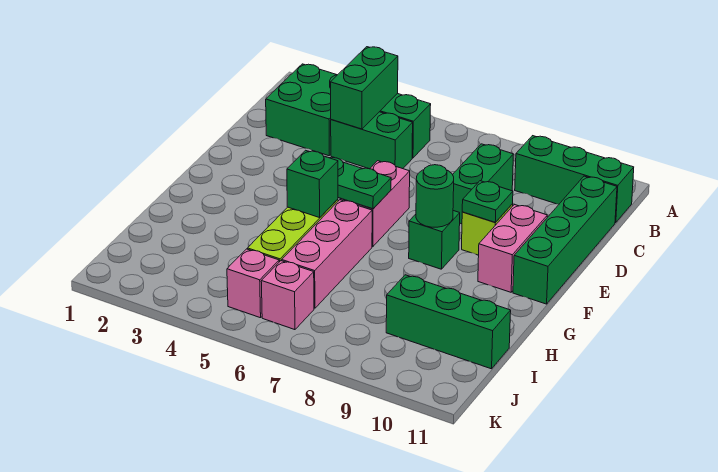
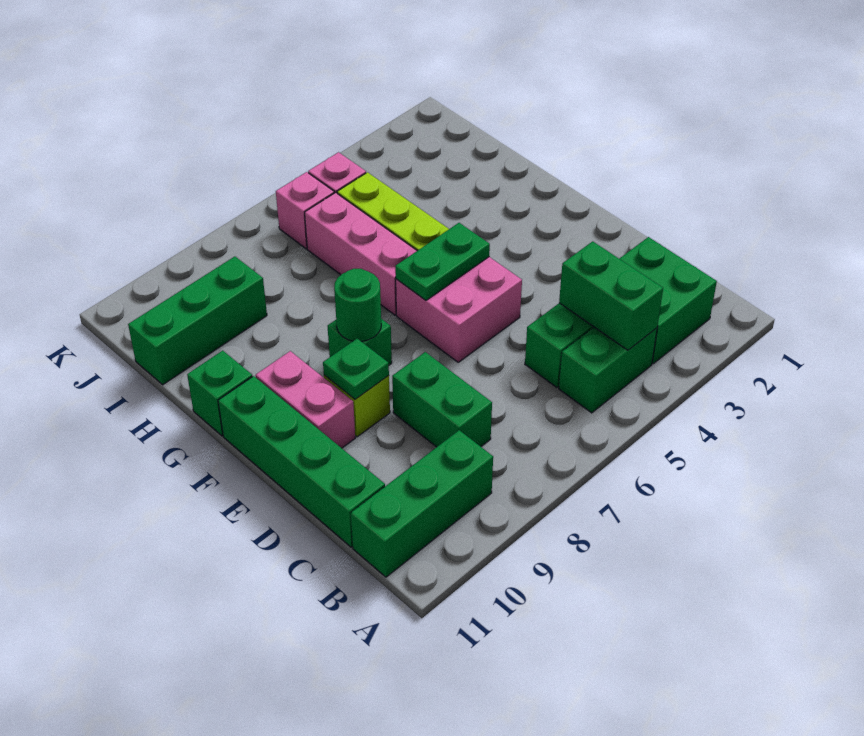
pink 1x2 brick [341,161,410,247] -> pink 2x2 brick [396,257,522,362]
green 1x1 brick [287,150,338,218] -> green 1x1 brick moved to [187,351,252,436]

